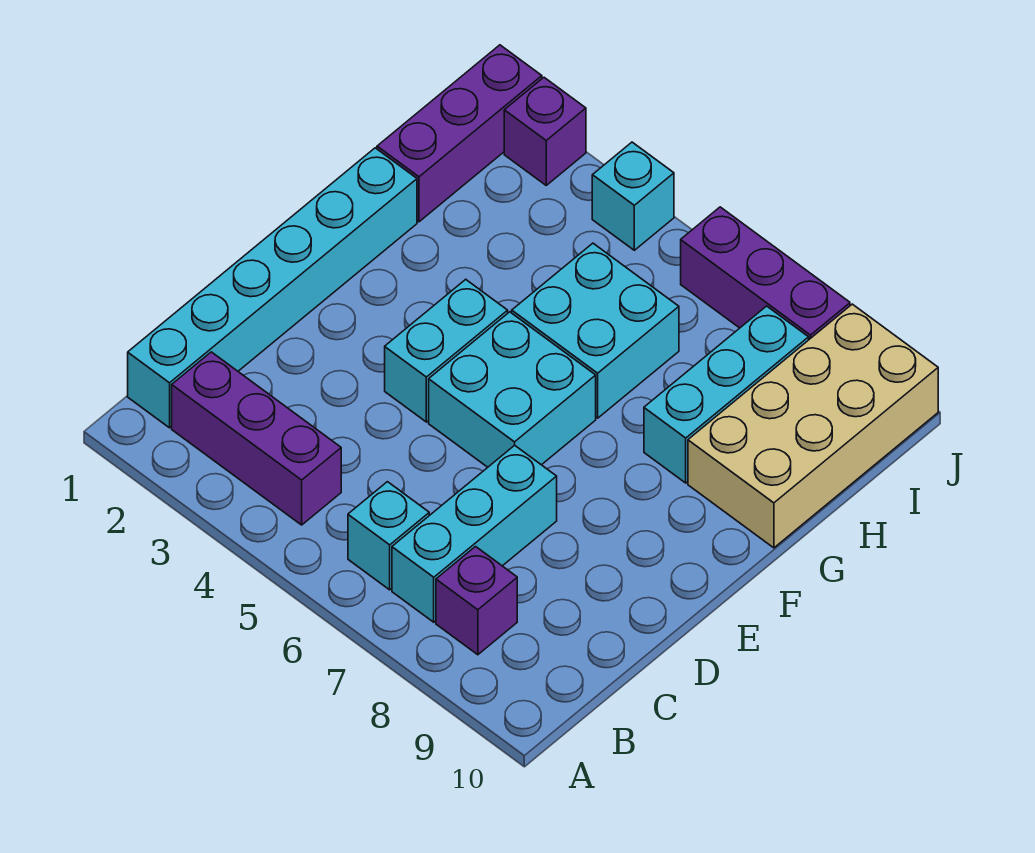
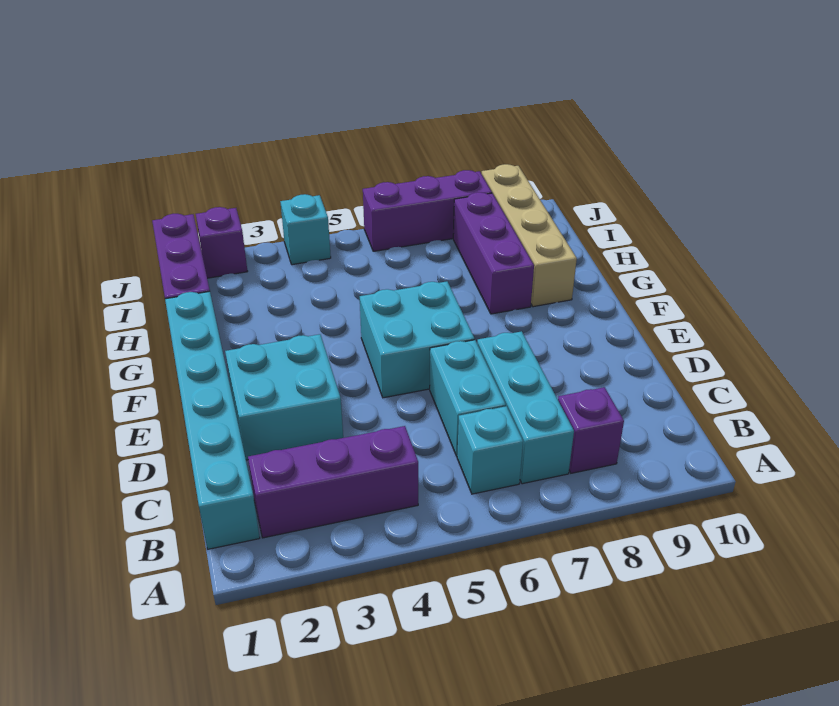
cyan 1x2 brick [385,279,508,422] -> cyan 1x2 brick moved to [430,340,506,456]
cyan 2x2 brick [512,243,679,418] -> cyan 2x2 brick moved to [225,334,343,460]
cyan 1x3 brick [644,306,809,483] -> purple 1x3 brick [453,192,534,314]
tan 2x4 brick [688,304,938,548] -> tan 1x4 brick [482,164,577,307]

